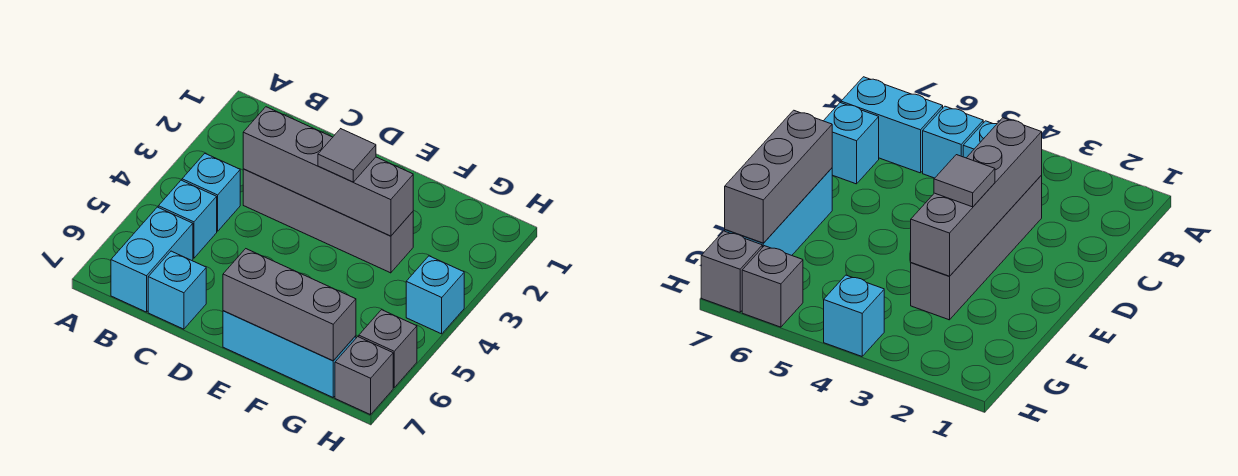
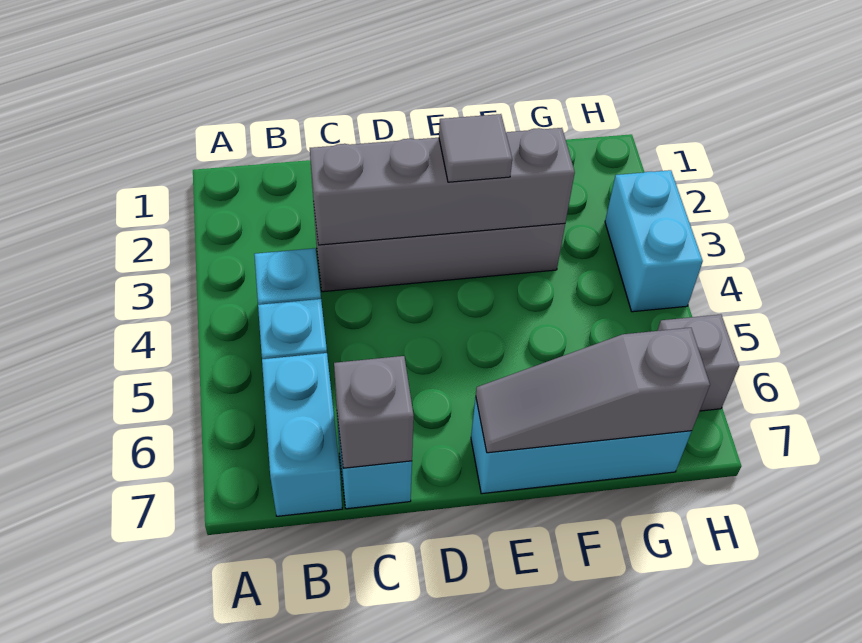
grey 1x3 brick [223,249,356,361] -> grey 1x3 slope [476,328,710,453]
cyan 1x1 brick [406,256,464,334] -> cyan 1x2 brick [605,170,703,312]
grey 1x1 brick [335,337,393,415] -> grey 1x1 brick moved to [334,356,414,468]

